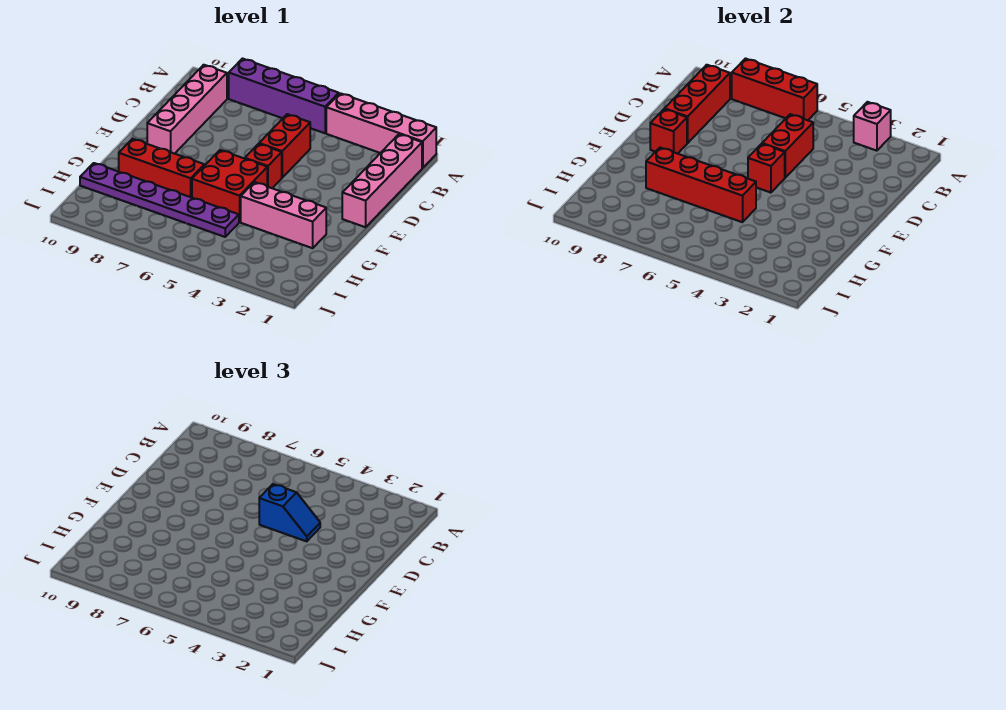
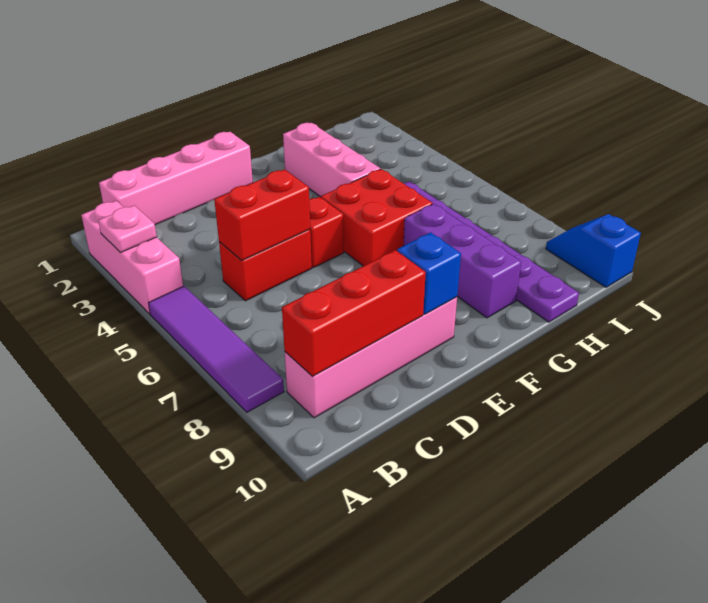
pink 1x4 brick [326,93,436,168] -> pink 1x3 brick [81,201,183,314]
pink 1x1 brick [854,102,891,151] -> pink 1x1 plate [98,206,157,253]
purple 1x4 brick [229,59,339,133] -> purple 1x4 tile [149,286,284,412]
red 1x3 brick [732,59,817,120] -> none
blue 1x2 slope [259,484,320,541] -> blue 1x2 slope moved to [546,214,641,287]
red 1x1 brick [748,144,785,193] -> none
red 1x1 brick [650,109,687,154] -> blue 1x1 brick [397,232,461,314]
red 1x4 brick [646,148,756,222] -> none
red 1x3 brick [119,139,204,198] -> purple 1x3 brick [403,204,521,318]

